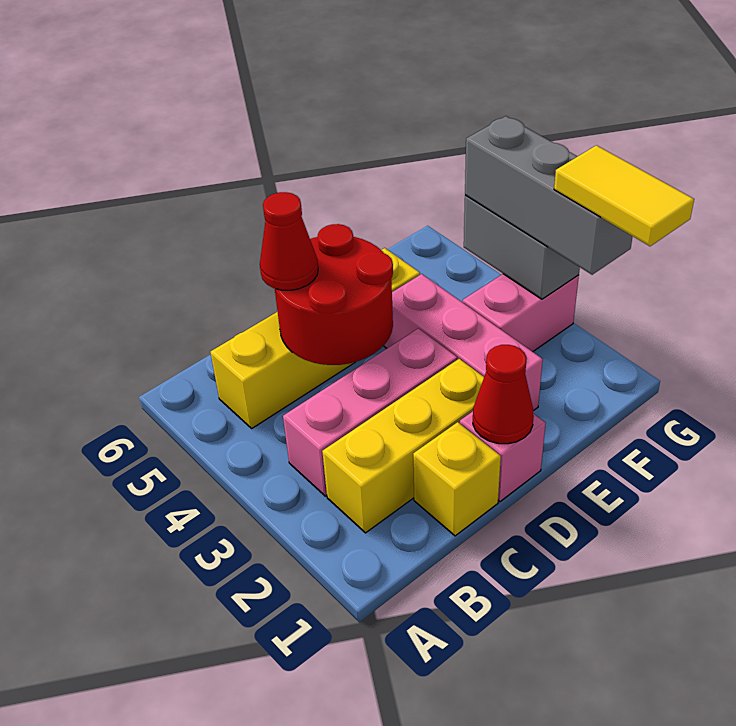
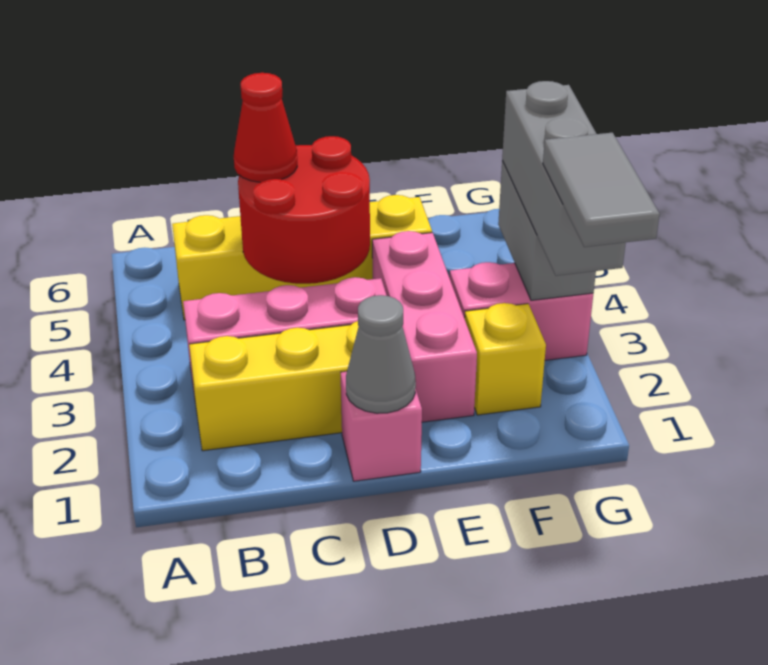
yellow 1x1 brick [413,422,501,536] -> yellow 1x1 brick moved to [465,303,546,415]
red 1x1 cone [473,345,534,444] -> grey 1x1 cone [346,295,416,413]
yellow 1x2 tile [554,145,694,246] -> grey 1x2 tile [543,133,660,247]

